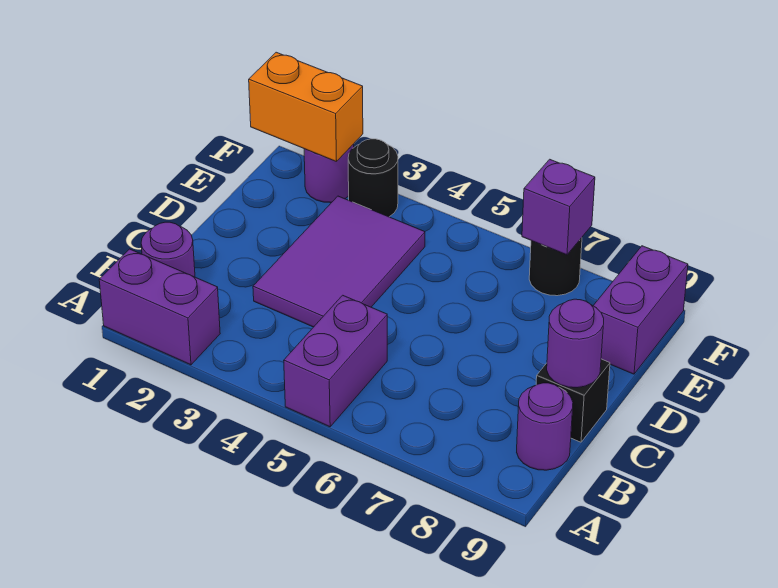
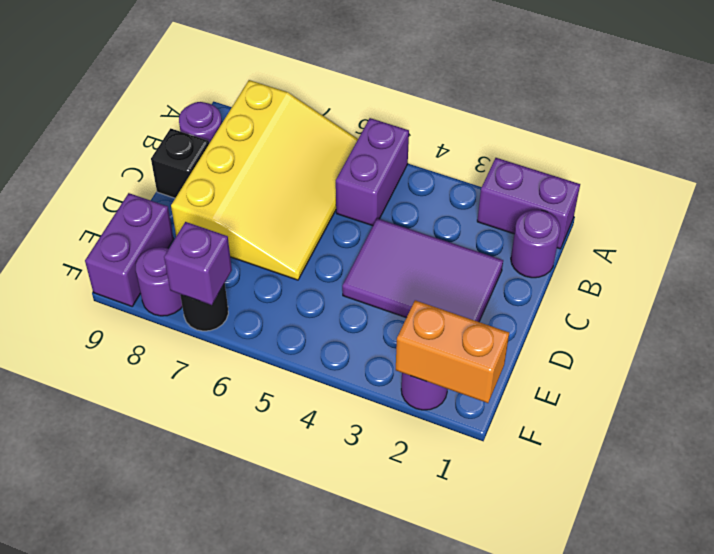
none -> yellow 3x4 slope [171,80,358,280]
purple 2x3 tile [253,196,425,327] -> purple 2x3 tile turned to [342,219,503,322]
purple 1x1 round brick [547,299,604,388] -> purple 1x1 round brick moved to [136,247,182,316]
black 1x1 round brick [348,139,398,217] -> none

